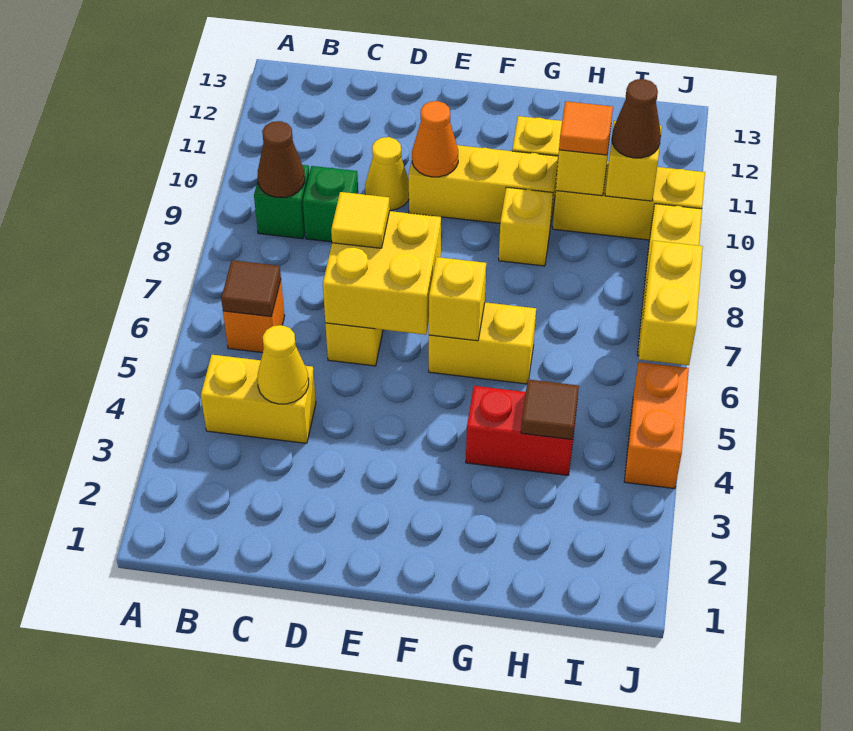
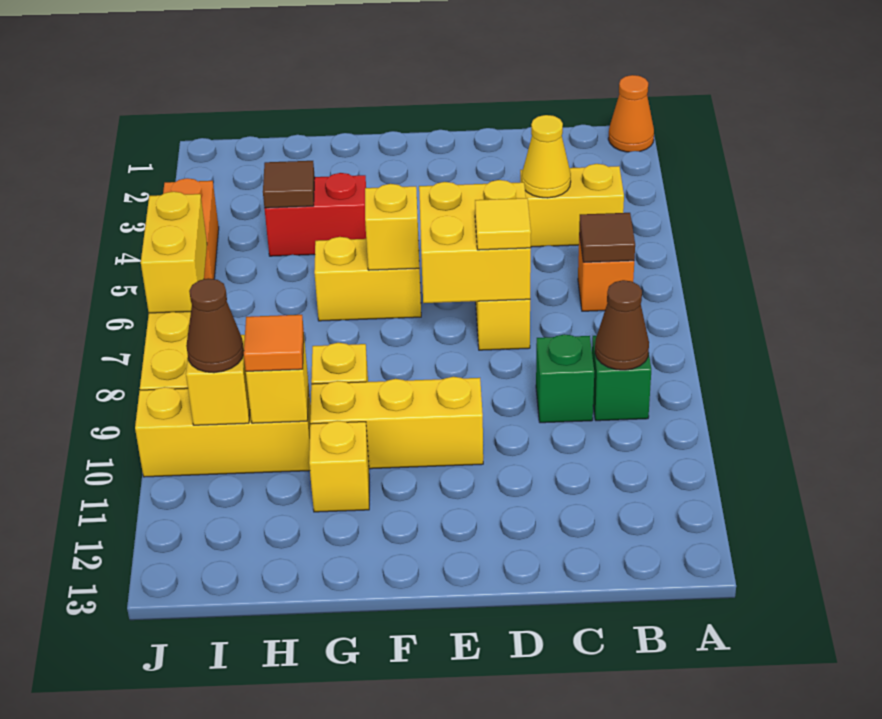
yellow 1x1 cone [365,137,409,210] -> none
orange 1x1 cone [412,101,458,177] -> orange 1x1 cone moved to [608,75,654,152]

